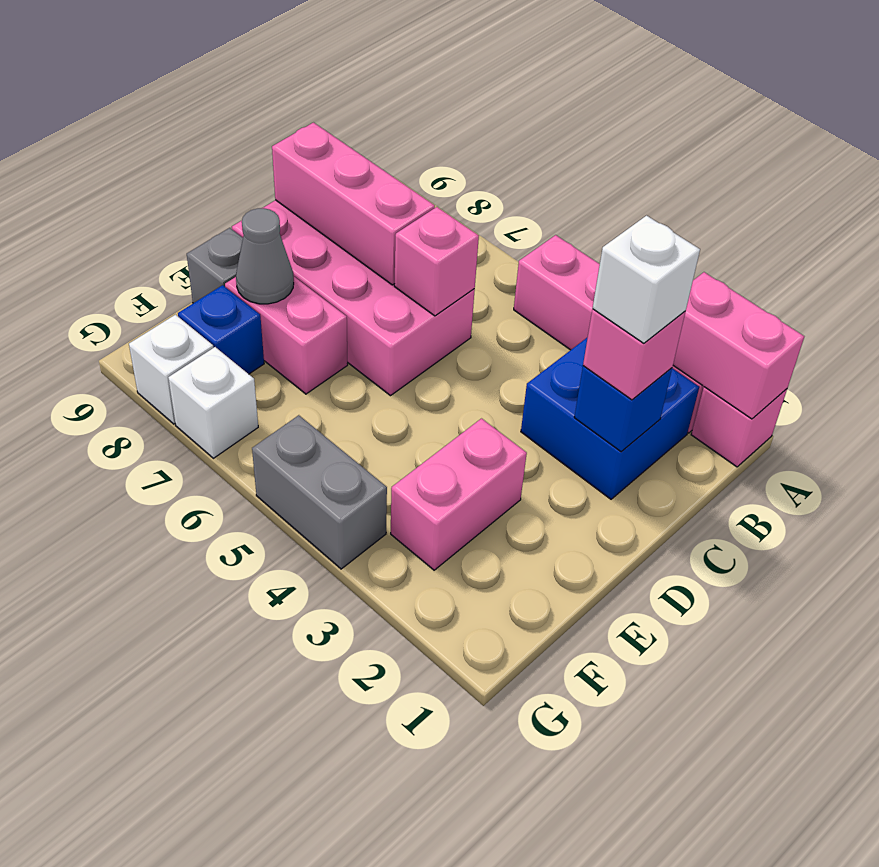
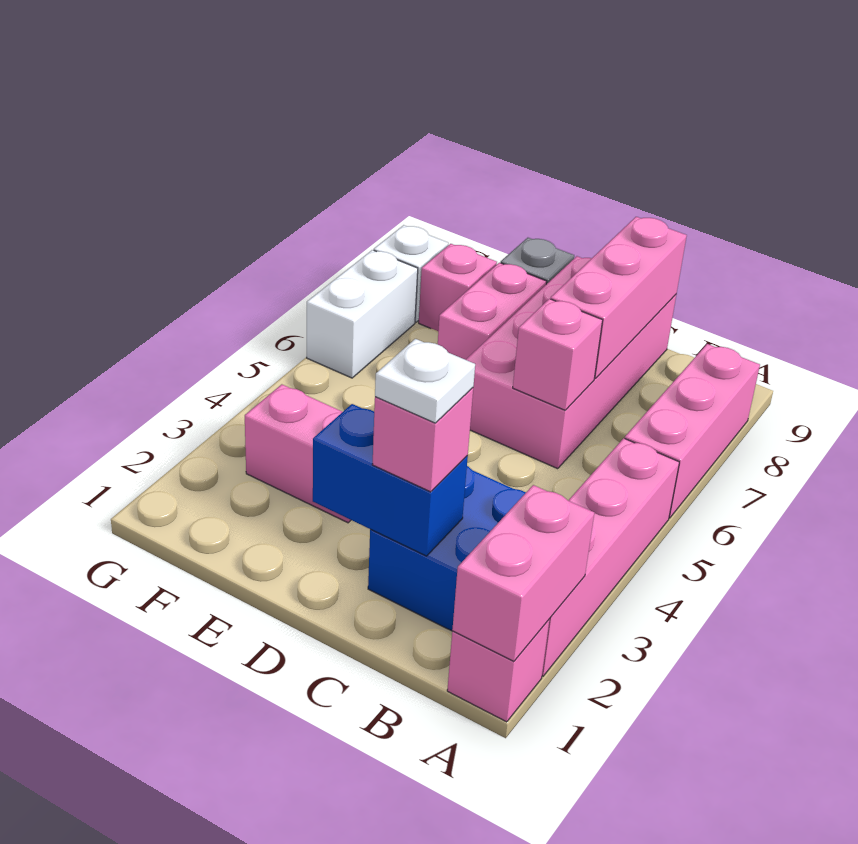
none -> pink 1x3 brick [625,344,760,518]
blue 1x1 brick [574,366,672,452] -> blue 1x2 brick [313,404,468,556]
white 1x1 brick [593,216,700,343] -> white 1x1 plate [375,339,475,423]
grey 1x1 cone [236,208,294,304] -> none
blue 1x1 brick [178,285,264,374] -> pink 1x1 brick [419,244,497,331]
grey 1x2 brick [252,415,387,569] -> none
white 1x1 brick [168,347,258,458] -> white 1x2 brick [307,250,418,378]

